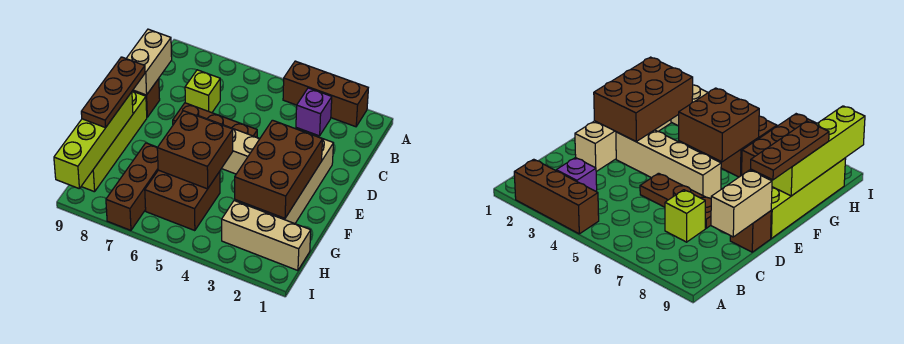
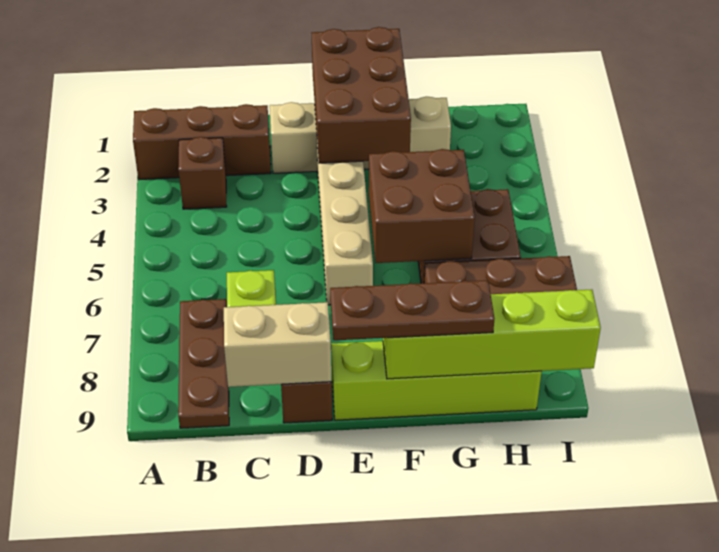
brown 1x3 brick [283,61,368,127] -> brown 1x3 brick turned to [133,104,271,180]
purple 1x1 brick [296,88,332,136] -> brown 1x1 brick [178,137,227,209]
brown 1x3 plate [173,103,257,137] -> brown 1x3 plate moved to [178,299,229,428]
brown 2x3 brick [235,120,323,218] -> brown 2x3 brick turned to [312,27,411,163]
tan 1x3 brick [222,201,311,271] -> none

